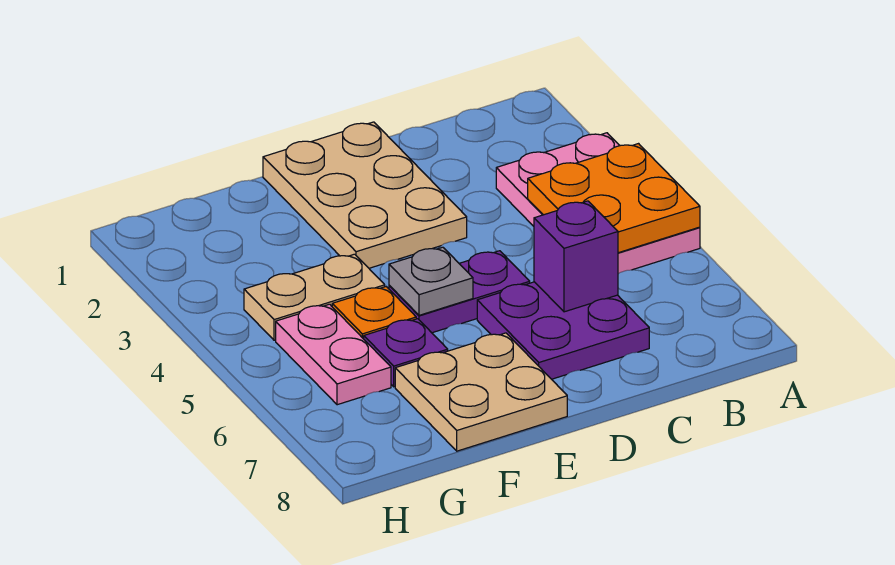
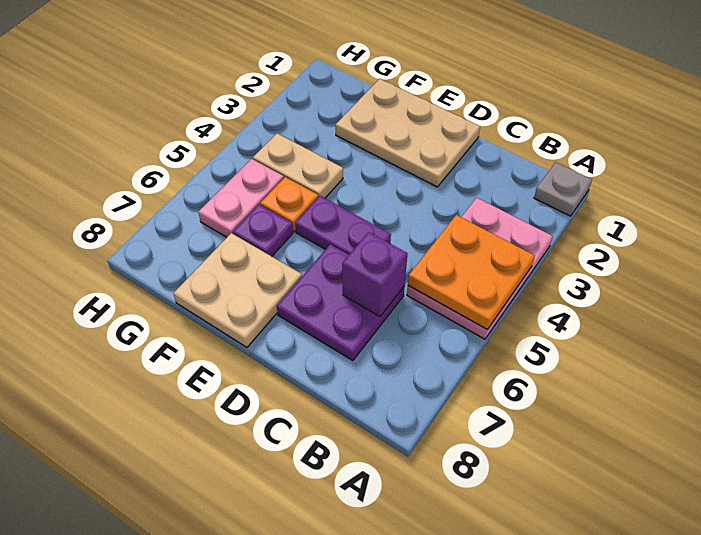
tan 2x3 plate [263,122,467,268] -> tan 2x3 plate turned to [336,79,480,187]
grey 1x1 plate [389,247,473,315] -> grey 1x1 plate moved to [534,162,592,216]

